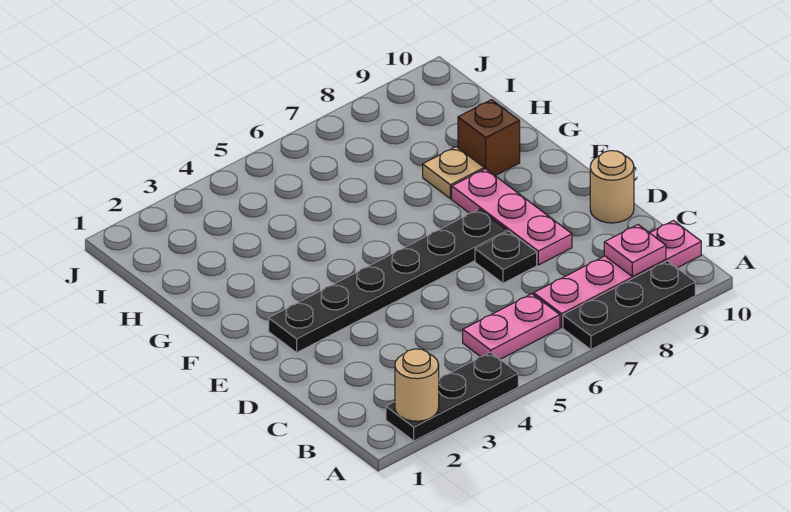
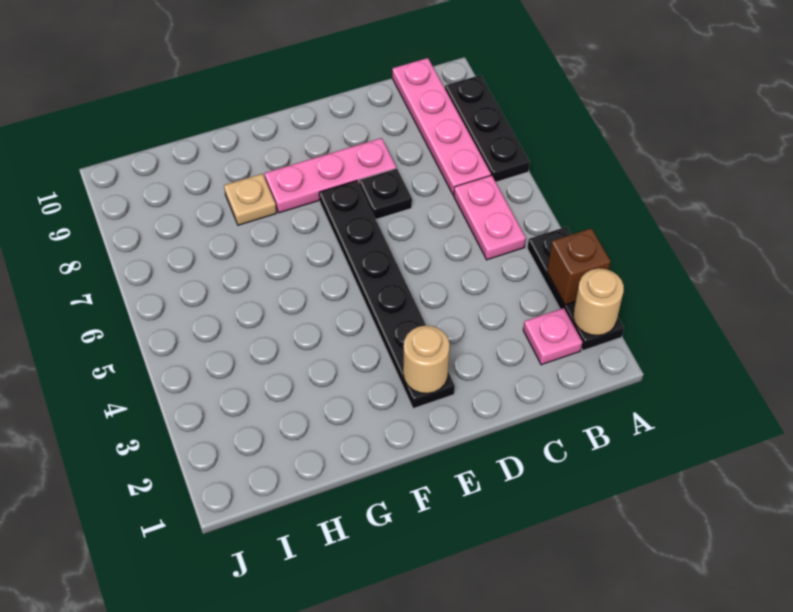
pink 1x1 plate [604,225,666,276] -> pink 1x1 plate moved to [523,308,582,365]
tan 1x1 round brick [590,151,634,223] -> tan 1x1 round brick moved to [403,326,450,393]
brown 1x1 brick [458,100,520,176] -> brown 1x1 brick moved to [547,228,611,305]

